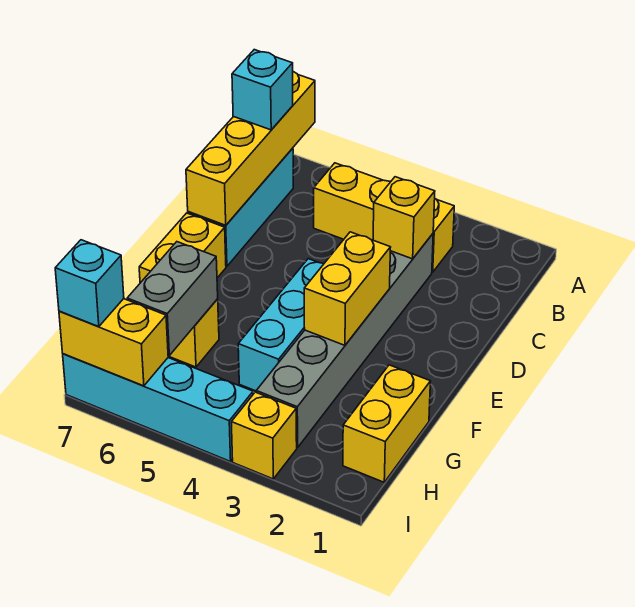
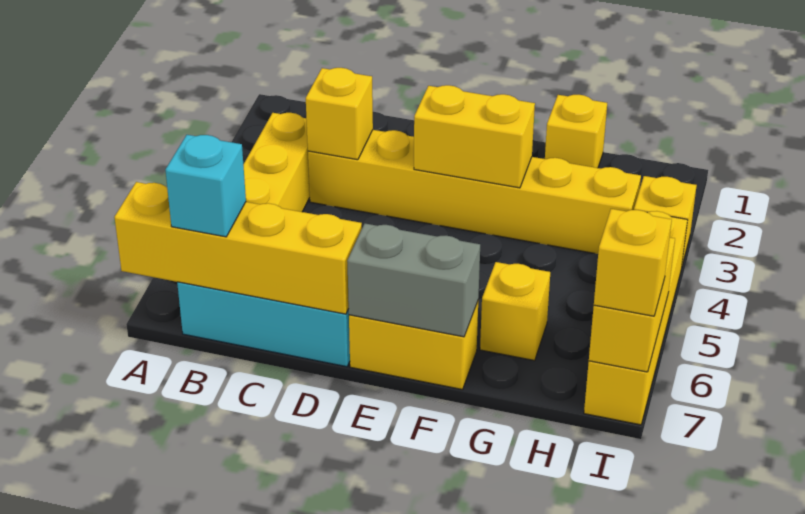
grey 1x6 brick [256,234,433,448] -> yellow 1x6 brick [308,130,641,254]
cyan 1x3 brick [238,259,324,391] -> none
yellow 1x2 brick [343,365,430,482] -> yellow 1x1 brick [545,95,607,168]
grey 1x2 brick [127,242,218,355] -> grey 1x2 brick moved to [347,223,480,337]
cyan 1x4 brick [63,354,253,462] -> yellow 1x4 brick [584,211,687,425]
cyan 1x1 brick [55,240,124,327] -> yellow 1x1 brick [594,209,672,316]

